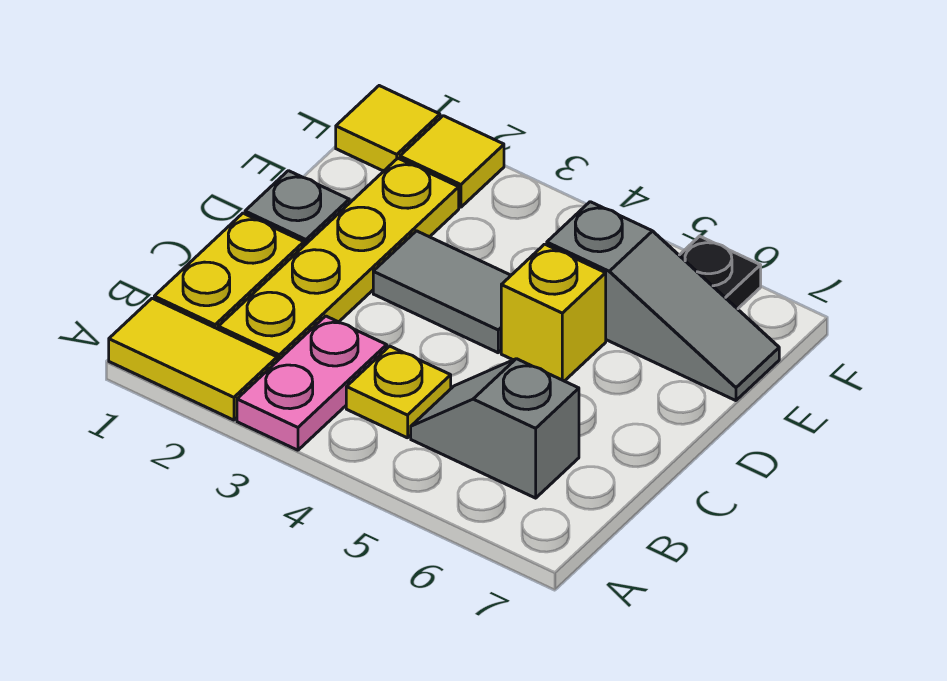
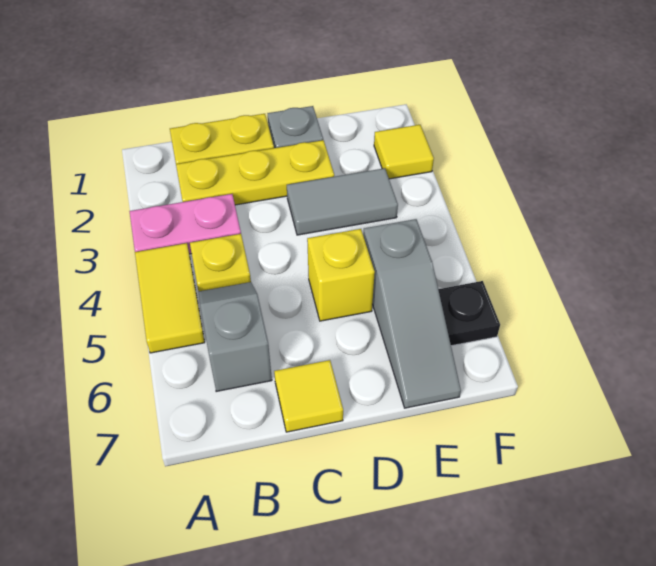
yellow 1x2 tile [109,298,277,420] -> yellow 1x2 tile moved to [135,243,205,353]
yellow 1x4 plate [218,158,459,361] -> yellow 1x3 plate [176,140,334,205]
grey 1x2 tile [373,231,511,353] -> grey 1x2 tile turned to [287,168,398,235]
yellow 1x1 tile [336,86,440,171] -> yellow 1x1 tile moved to [274,360,343,432]

